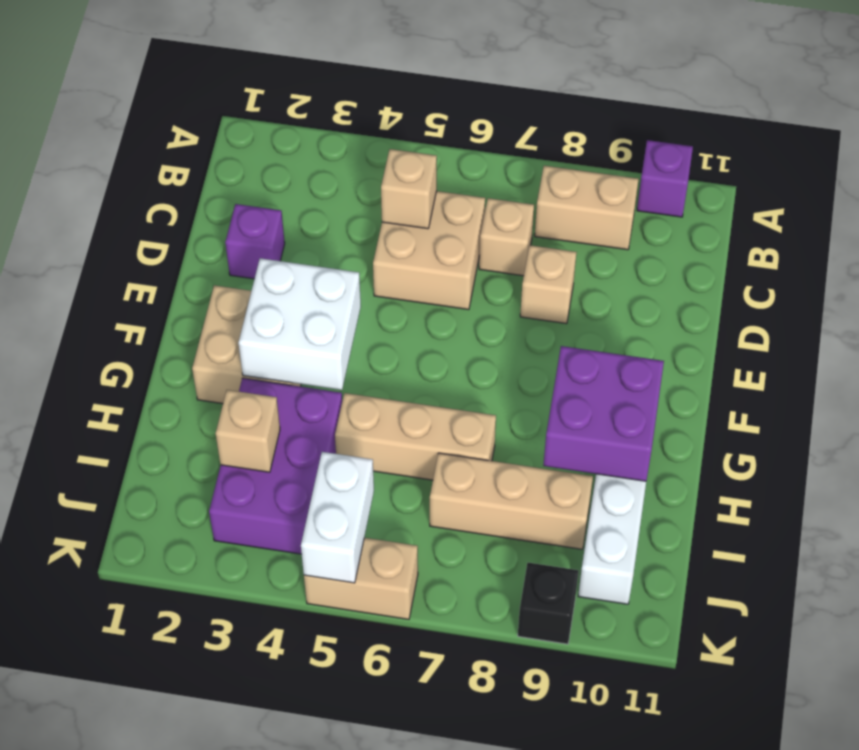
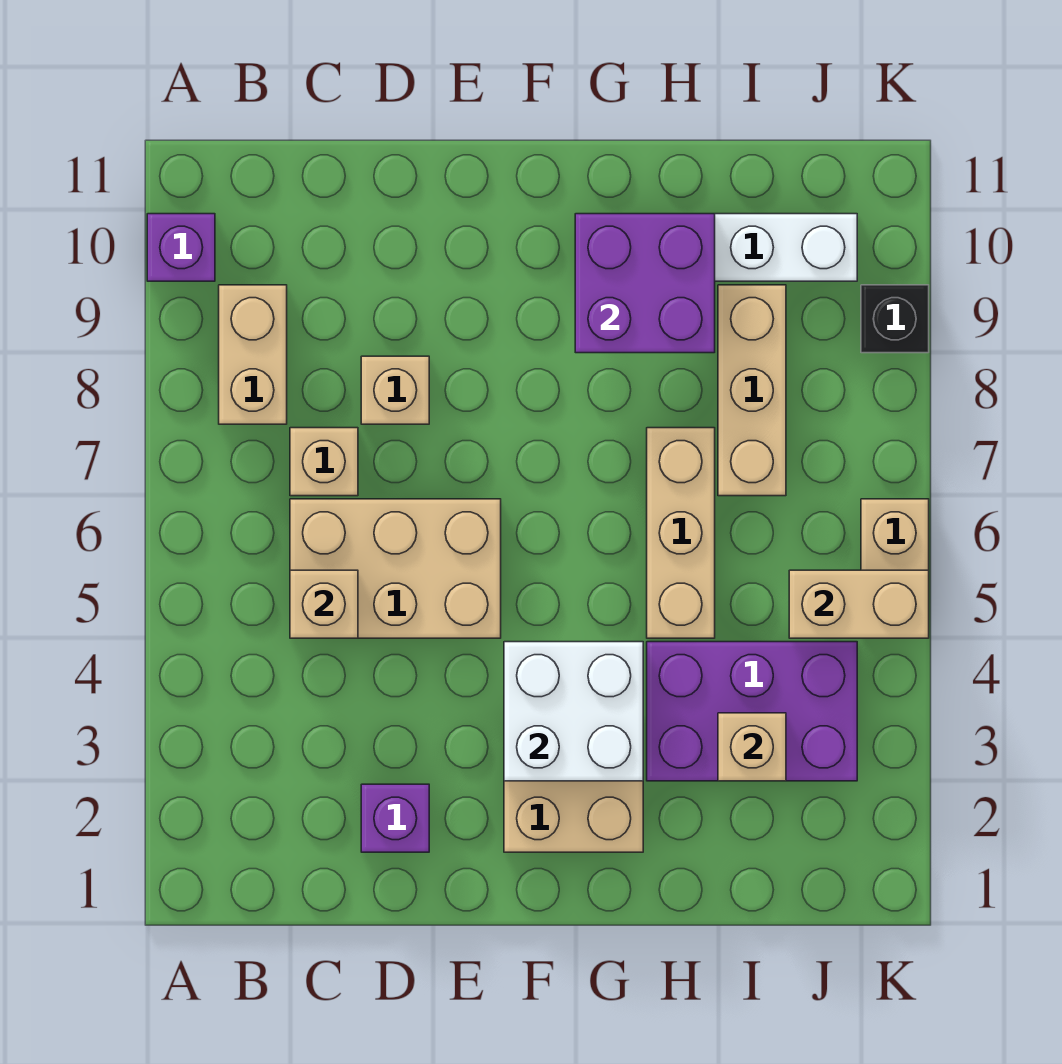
tan 2x2 brick [373,191,485,310] -> tan 2x3 brick [290,499,501,638]
white 1x2 brick [301,452,374,583] -> tan 1x2 brick [789,570,929,638]

